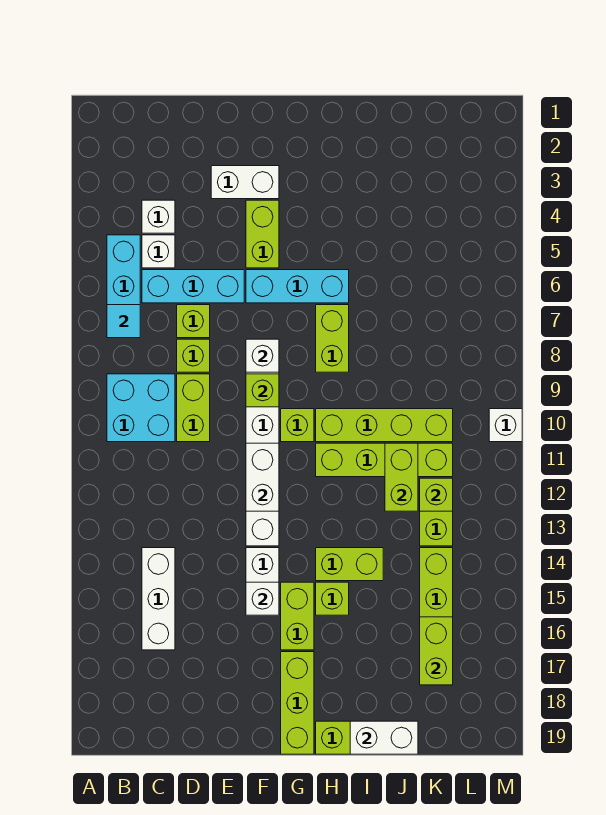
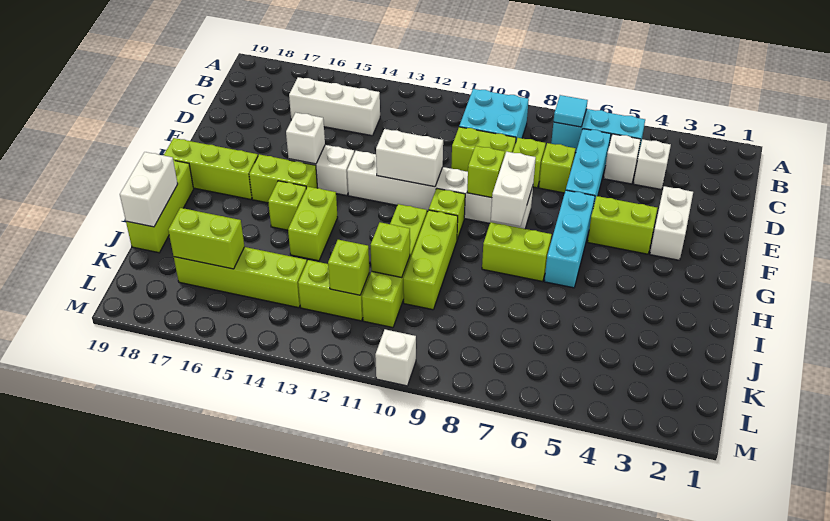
white 1x1 brick [246,339,279,372] -> white 1x2 brick [491,152,536,226]
lime 1x4 brick [316,409,453,442] -> lime 1x3 brick [403,210,458,310]
lime 1x2 brick [385,443,418,511] -> lime 1x1 brick [371,222,410,278]

